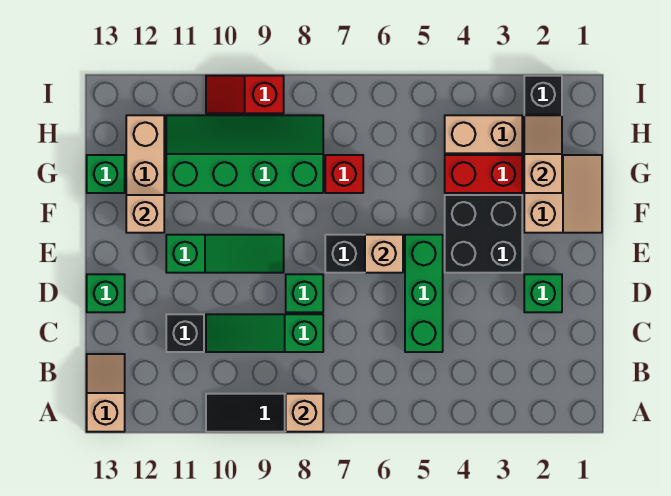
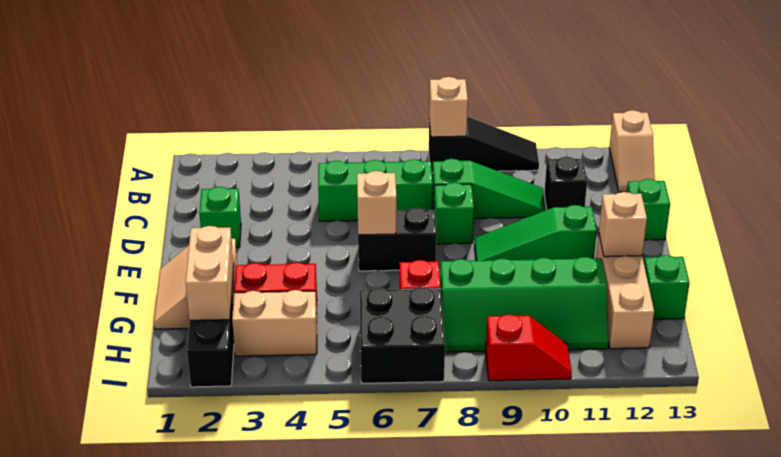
green 1x3 brick [405,235,443,352] -> green 1x3 brick turned to [318,159,433,221]
black 2x2 brick [445,195,522,273] -> black 2x2 brick moved to [359,288,445,383]
tan 1x2 slope [524,115,562,193] -> tan 1x2 brick [186,226,234,320]

